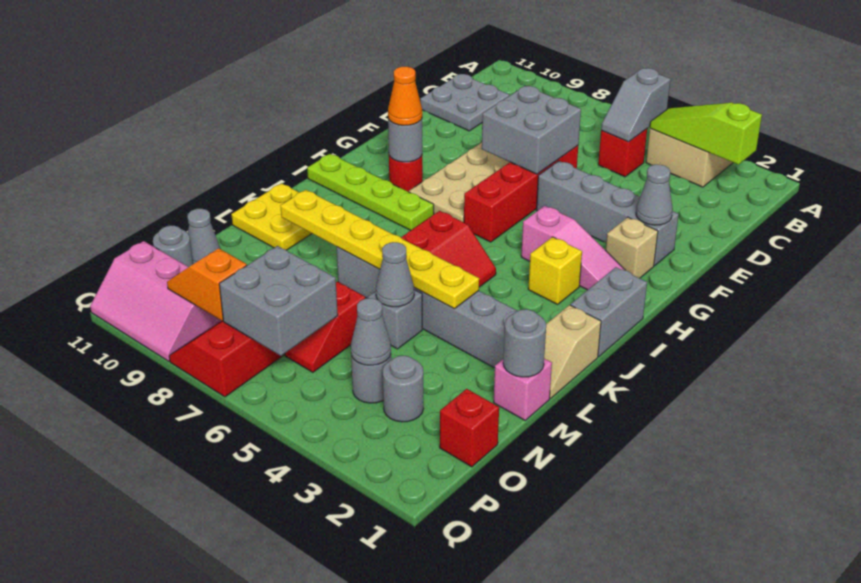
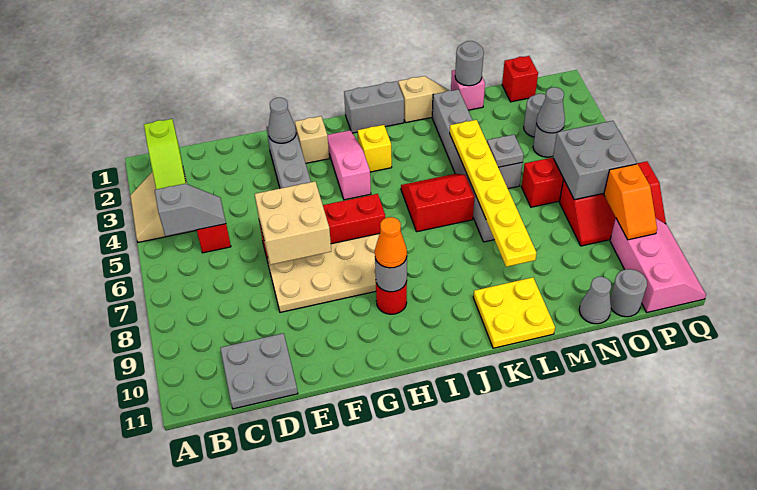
grey 2x2 brick [482,86,581,174] -> tan 2x2 brick [255,181,331,265]
lime 1x4 plate [307,154,434,231] -> none
grey 1x1 cone [376,242,414,307] -> grey 1x1 plate [487,135,524,167]

